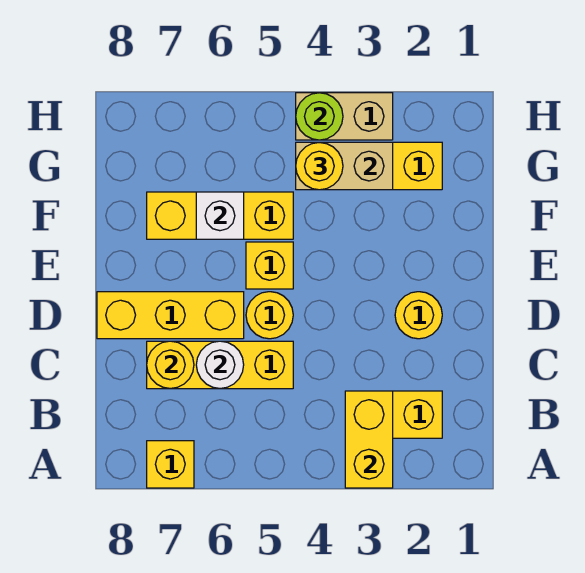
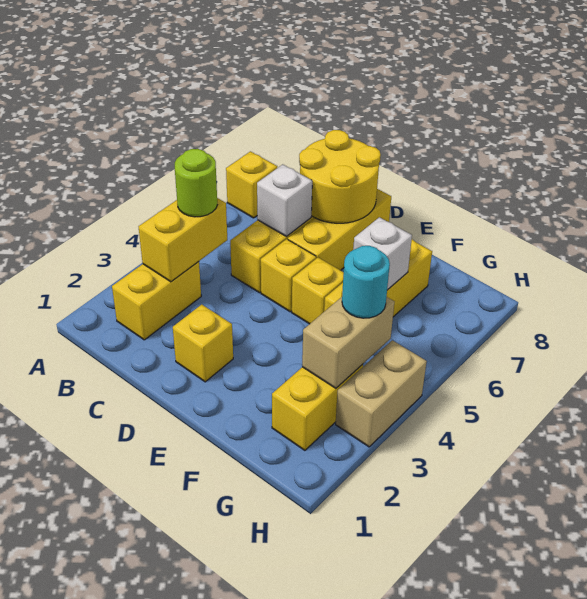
yellow 1x2 brick [345,391,393,488] -> yellow 1x2 brick turned to [139,198,227,282]
white 1x1 round brick [196,341,244,388] -> white 1x1 brick [257,164,312,237]
yellow 1x1 round brick [147,341,194,388] -> yellow 2x2 round brick [299,130,381,223]
yellow 1x1 round brick [395,292,442,339] -> yellow 1x1 brick [173,304,233,382]
yellow 1x1 round brick [246,292,293,339] -> yellow 1x1 brick [261,239,316,312]
yellow 1x1 round brick [296,142,343,190] -> cyan 1x1 round brick [342,246,390,318]
lime 1x1 round brick [296,93,343,140] -> lime 1x1 round brick moved to [175,149,217,217]

